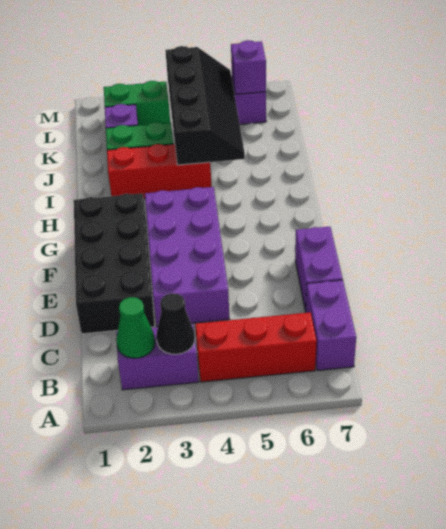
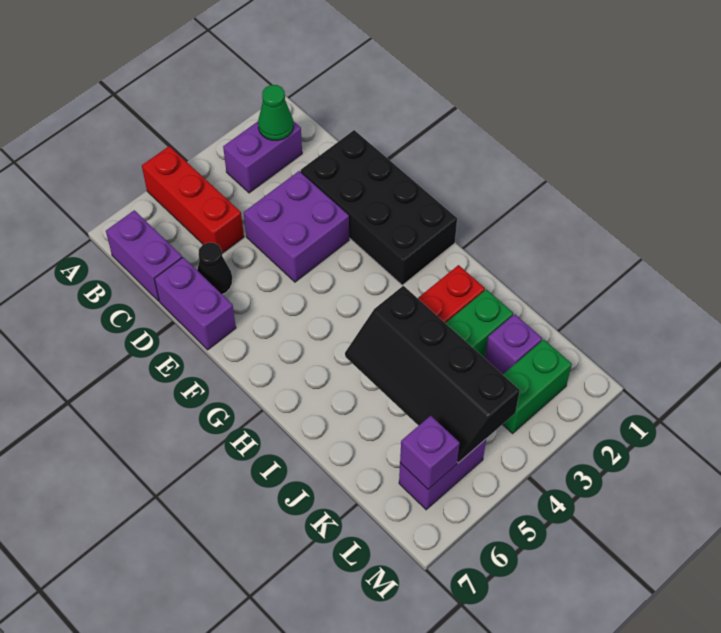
black 1x1 cone [156,293,195,354] -> black 1x1 cone moved to [197,243,233,295]
red 1x3 brick [195,312,317,382] -> red 1x3 brick turned to [142,146,244,253]
purple 2x4 brick [145,187,229,327] -> purple 2x2 brick [244,171,349,282]

